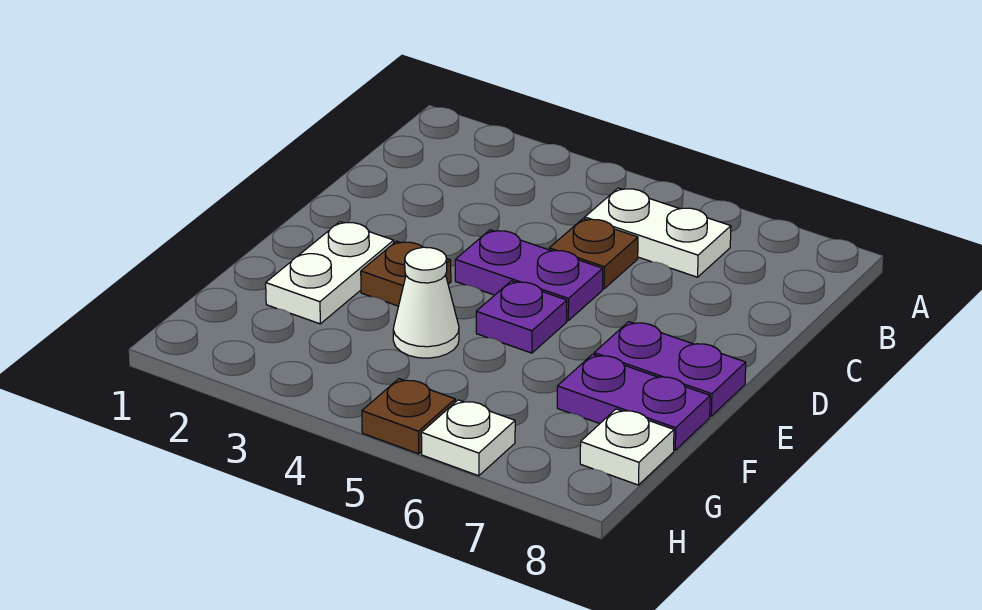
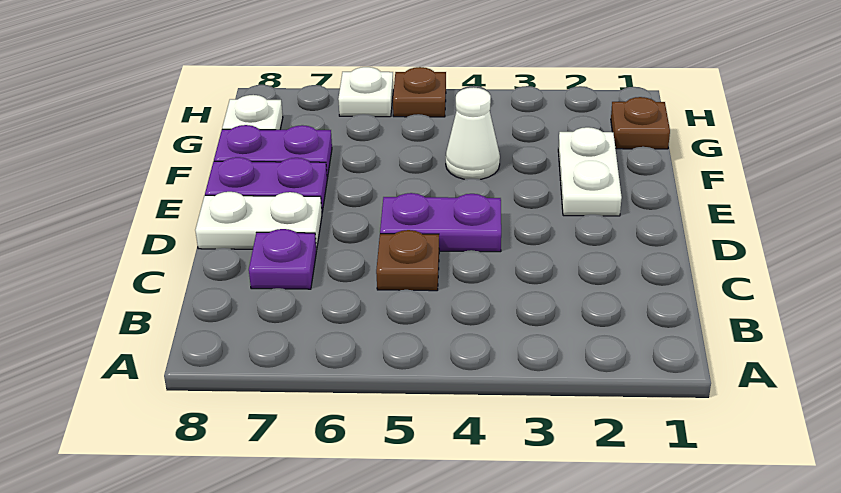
white 1x2 plate [585,188,731,277] -> white 1x2 plate moved to [195,192,322,250]
brown 1x1 plate [361,241,451,306] -> brown 1x1 plate moved to [611,97,670,149]
purple 1x1 plate [476,281,567,353] -> purple 1x1 plate moved to [249,229,317,289]

